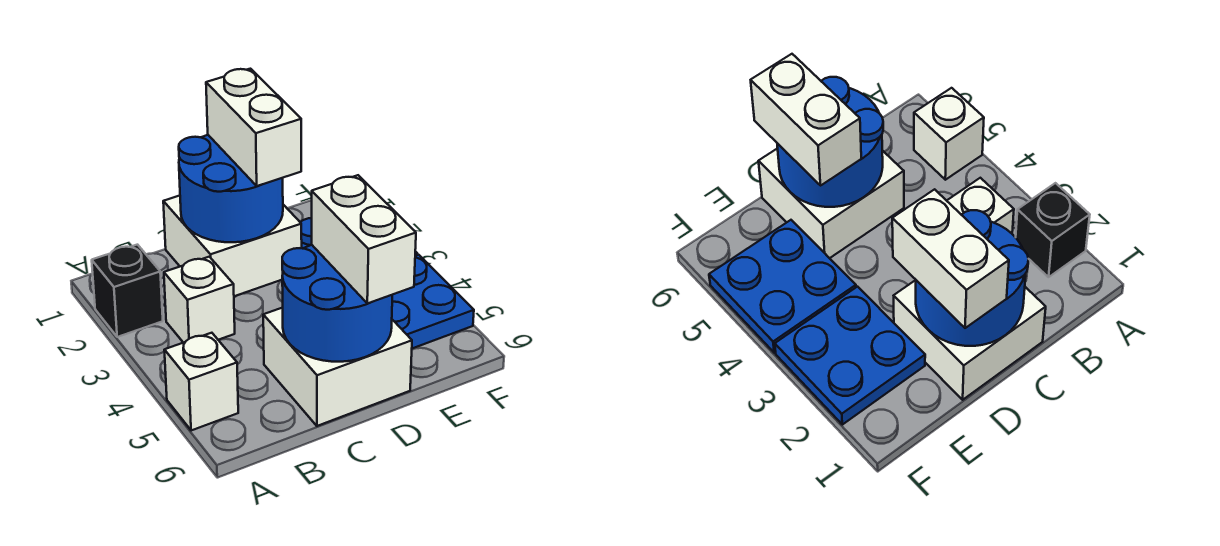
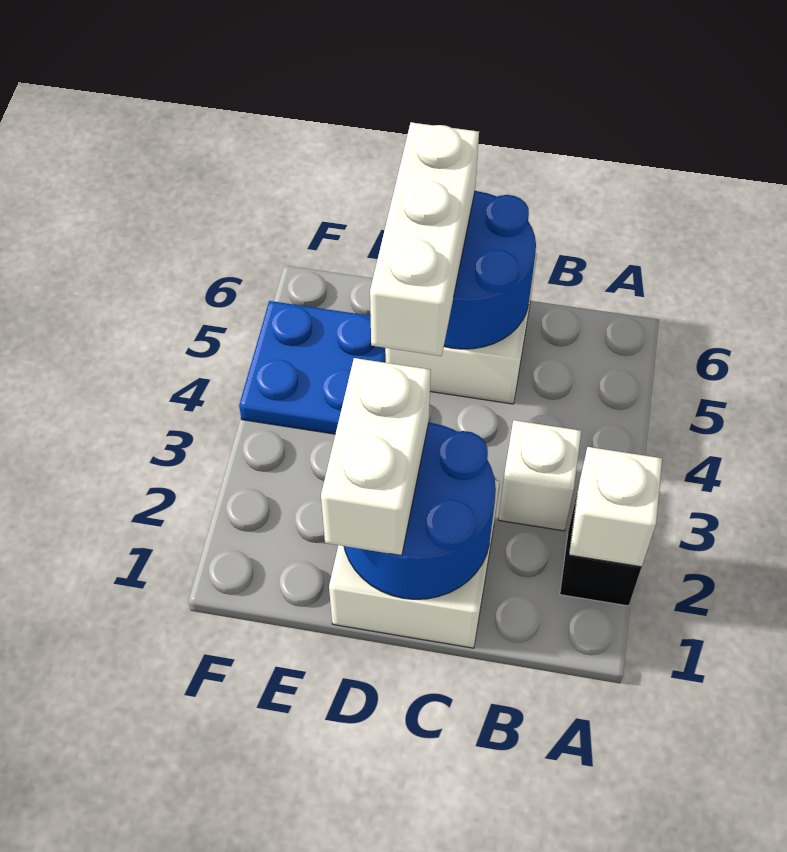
white 1x1 brick [164,333,238,431] -> white 1x1 brick moved to [569,447,662,567]
white 1x2 brick [312,175,416,303] -> white 1x3 brick [370,122,479,356]
blue 2x2 plate [775,287,925,425] -> none

